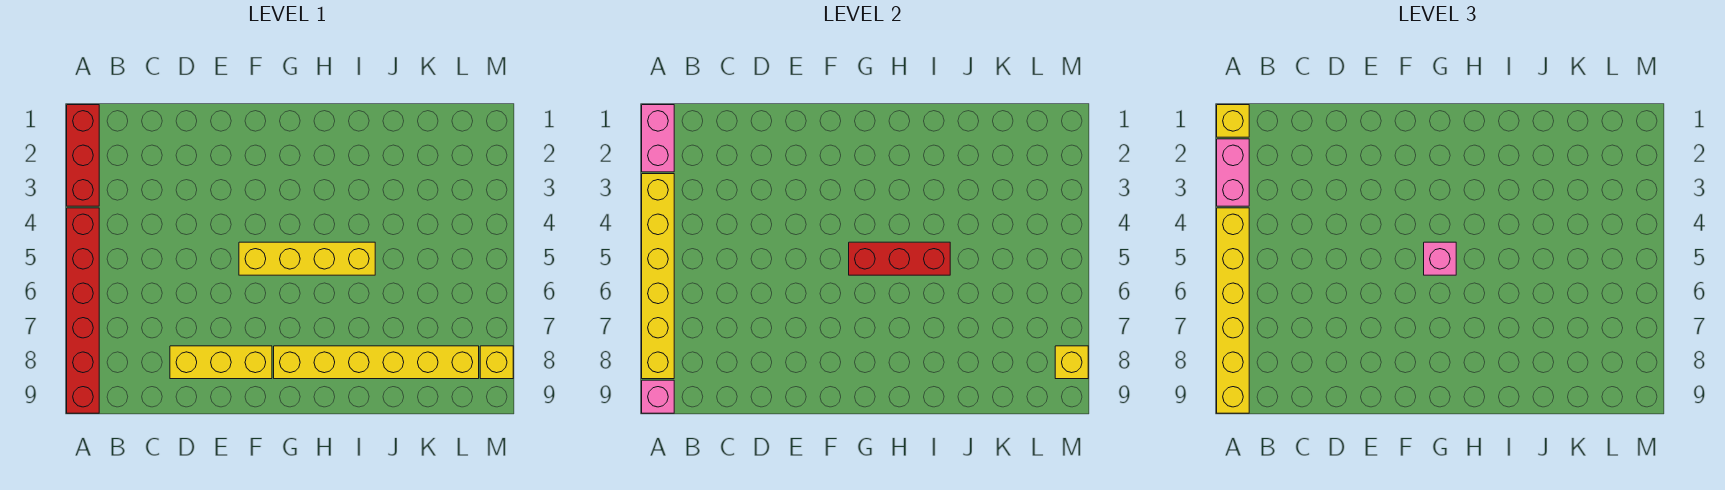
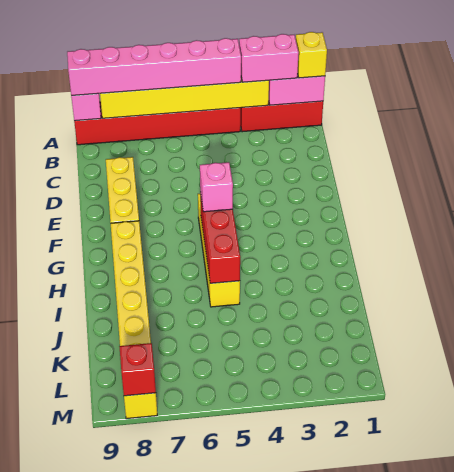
yellow 1x6 brick [1217,208,1249,413] -> pink 1x6 brick [67,38,241,95]
yellow 1x1 brick [1055,346,1088,379] -> red 1x1 brick [119,343,156,396]

